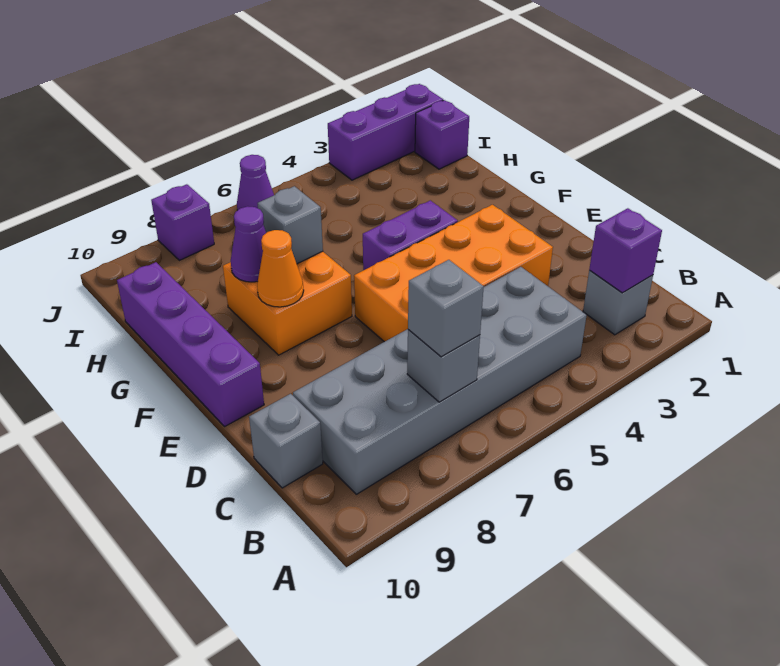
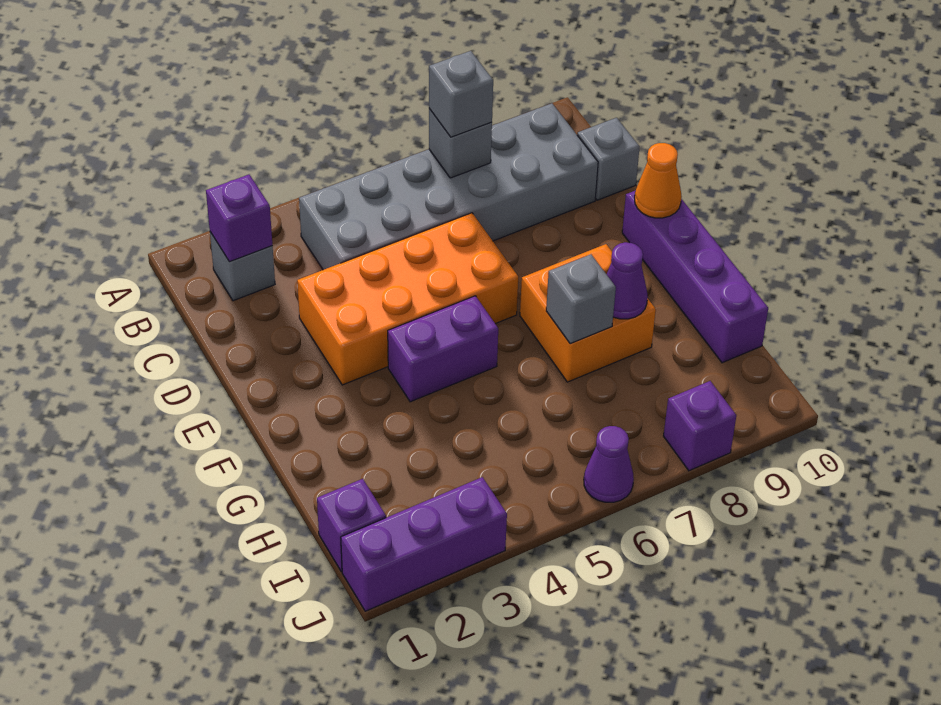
orange 1x1 cone [257,230,304,307] -> orange 1x1 cone moved to [635,143,682,218]

